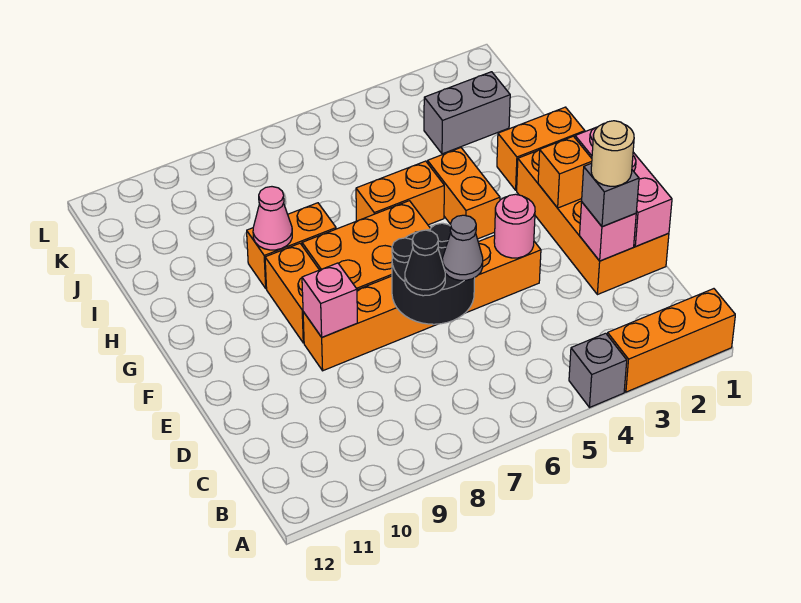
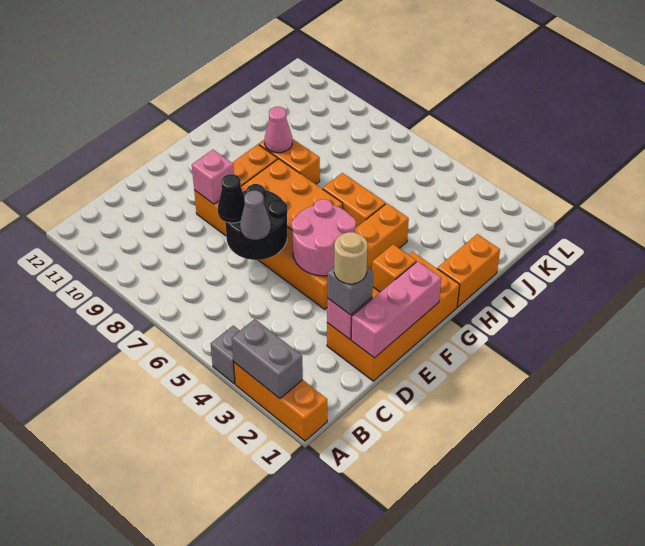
pink 1x1 round brick [494,194,535,258] -> pink 2x2 round brick [292,199,356,276]
orange 1x2 brick [497,107,585,190] -> orange 1x2 brick turned to [437,234,500,307]
grey 1x2 brick [424,72,510,154] -> grey 1x2 brick moved to [232,319,303,399]

